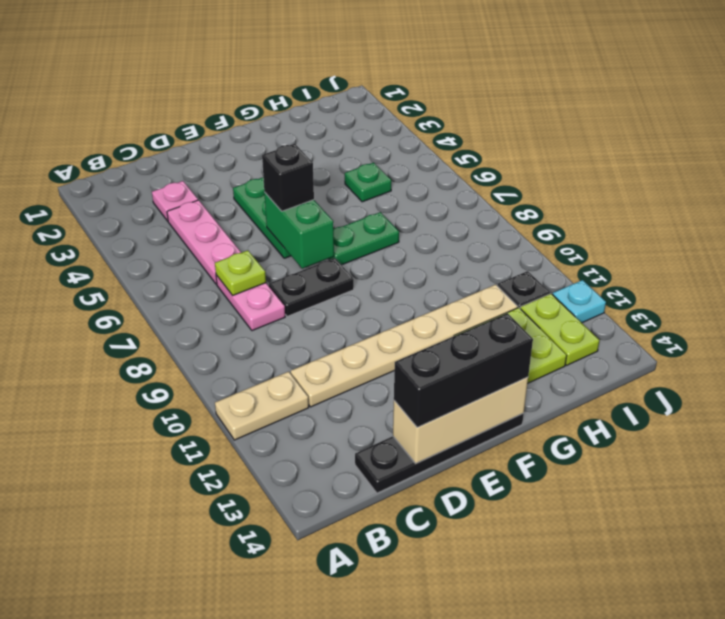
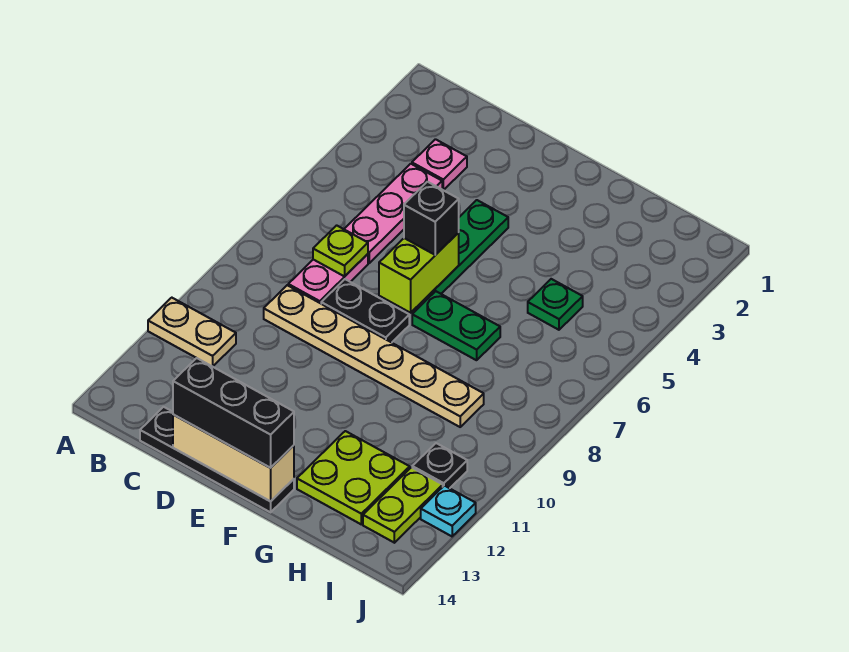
tan 1x6 plate [291,285,518,407] -> tan 1x6 plate moved to [264,285,484,427]
green 1x2 brick [264,192,334,269] -> lime 1x2 brick [379,233,459,313]

